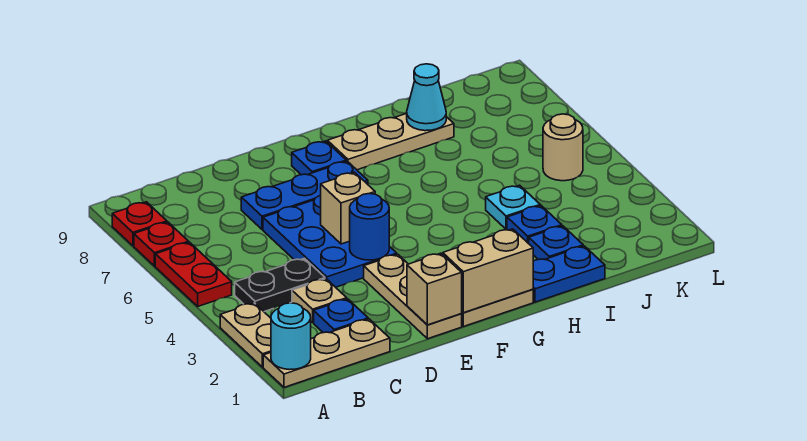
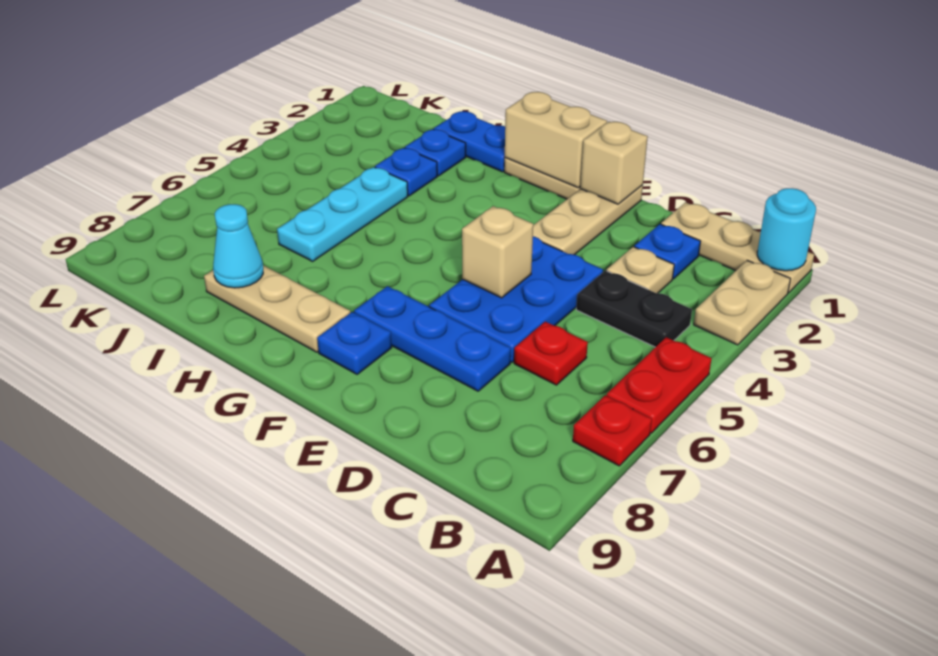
red 1x1 plate [112,202,167,246] -> red 1x1 plate moved to [514,322,588,385]
blue 1x1 round brick [350,193,389,260] -> none
cyan 1x1 plate [486,185,540,229] -> cyan 1x3 plate [277,167,408,261]
tan 1x1 round brick [543,114,583,181] -> none

